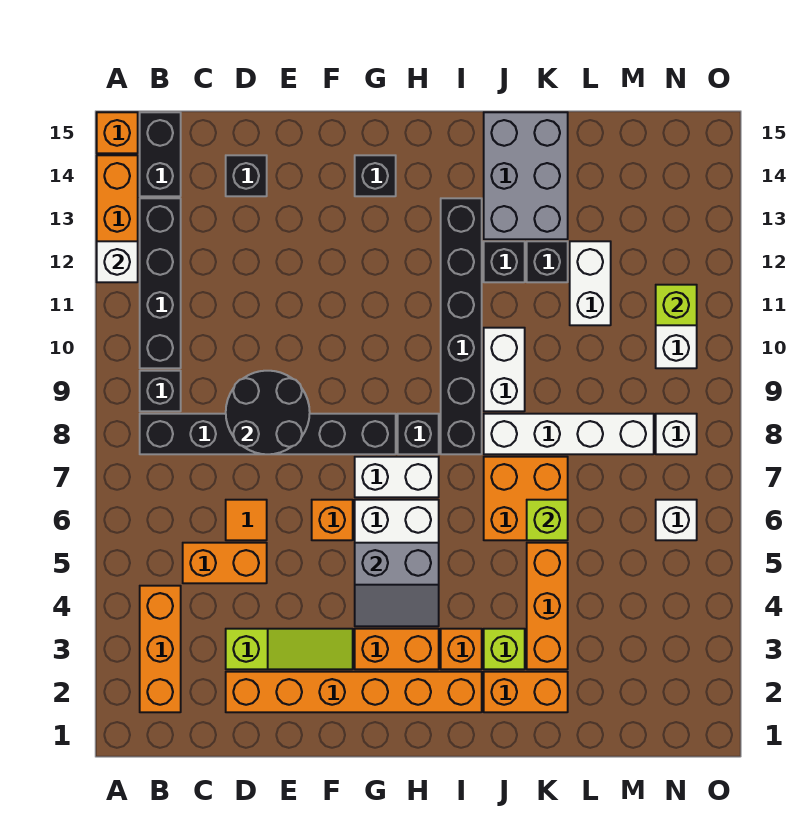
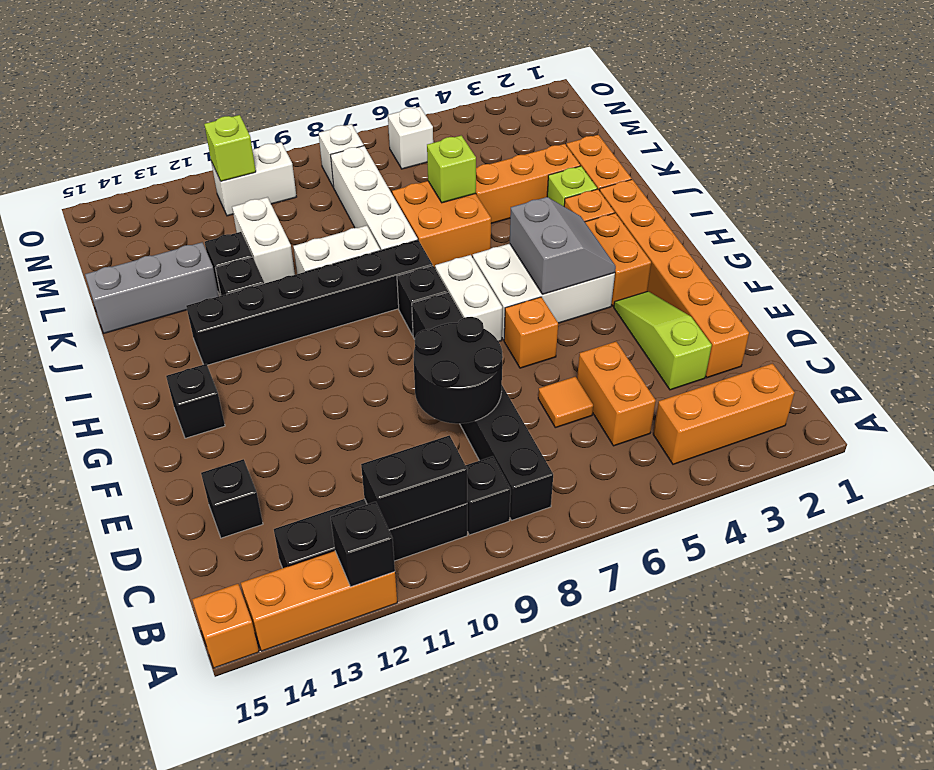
white 1x1 brick [97,241,138,282] -> black 1x1 brick [331,502,395,587]
black 1x2 brick [140,112,181,196] -> black 1x2 brick moved to [361,435,467,530]
grey 2x3 brick [484,112,568,239] -> grey 1x3 brick [85,242,219,333]
white 1x2 brick [570,241,611,325] -> white 1x2 brick turned to [232,197,295,283]

